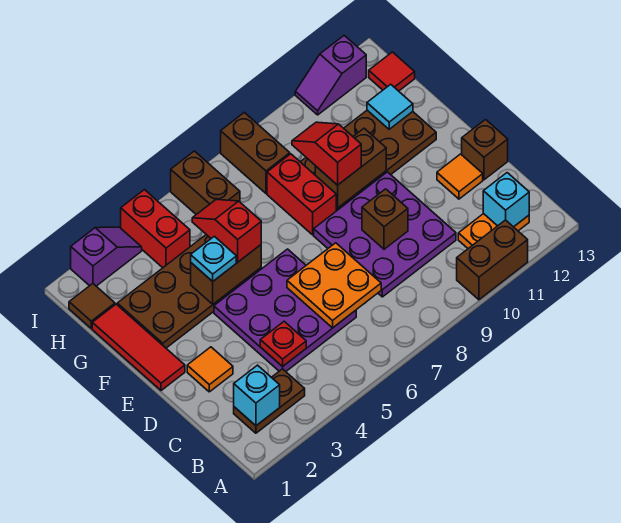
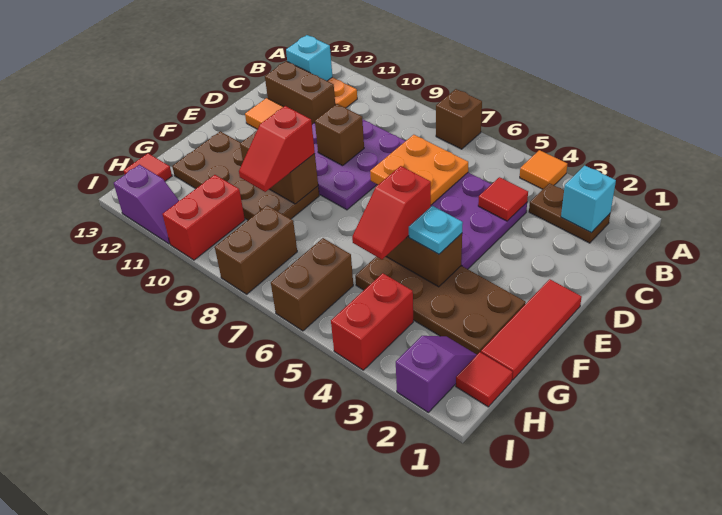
brown 1x2 brick [457,220,528,300] -> brown 1x2 brick moved to [265,61,335,124]
red 1x1 plate [260,321,306,367] -> red 1x1 tile [478,177,528,221]
orange 1x1 tile [187,347,233,392] -> orange 1x1 tile moved to [520,150,567,189]
brown 1x1 brick [462,120,508,180] -> brown 1x1 brick moved to [436,89,482,149]
red 1x2 brick [267,154,336,235] -> red 1x2 brick moved to [162,175,245,260]
cyan 1x1 tile [367,84,413,129] -> none
brown 1x1 tile [69,284,115,328] -> red 1x1 tile [456,352,513,407]
purple 1x2 slope [71,227,142,286] -> purple 1x2 slope turned to [396,336,477,412]

